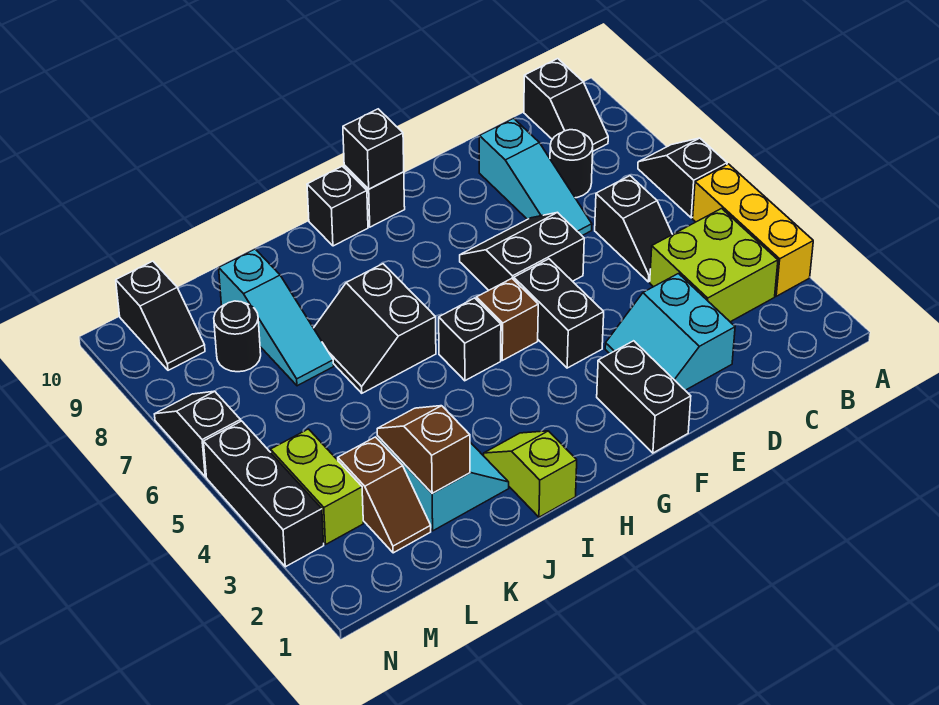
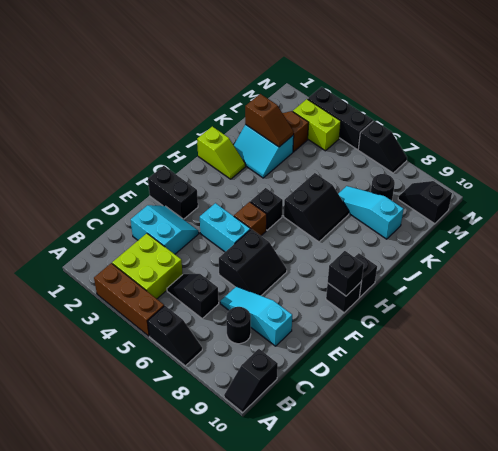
yellow 1x3 brick [693,164,813,296] -> brown 1x3 brick [94,263,164,336]
black 1x2 slope [524,59,608,151] -> black 1x2 slope turned to [224,349,278,412]
black 1x2 brick [514,259,604,368] -> cyan 1x2 brick [200,203,250,252]
black 2x2 slope [314,264,436,393] -> black 2x2 slope turned to [284,173,349,242]

